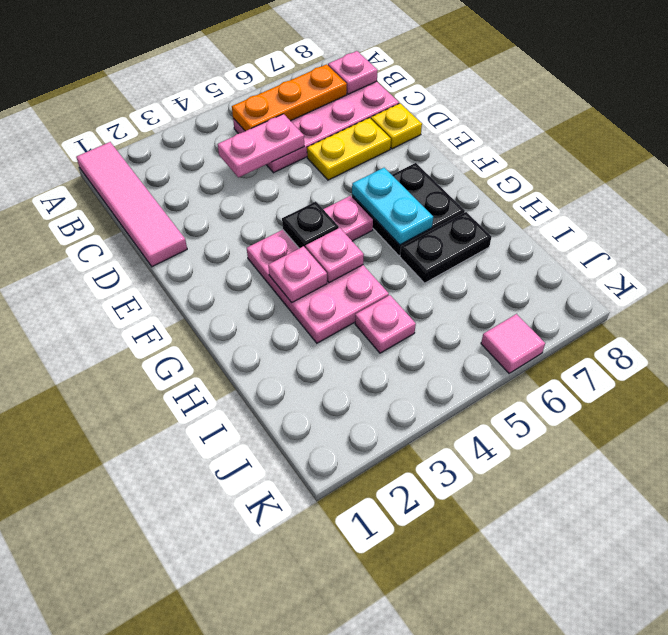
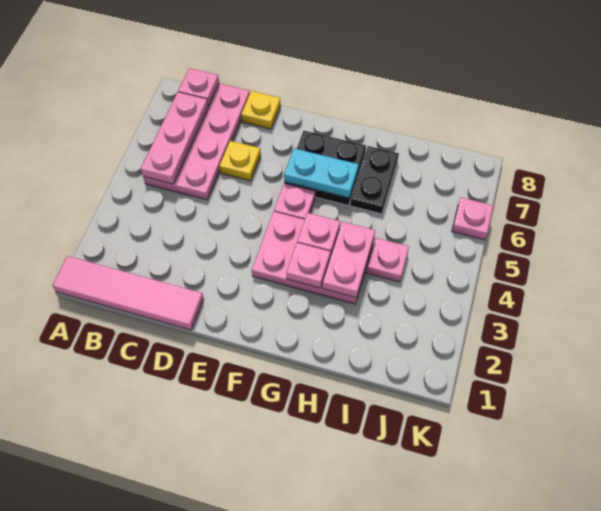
orange 1x3 plate [232,64,347,131] -> pink 1x3 plate [141,92,208,184]
pink 1x2 plate [218,114,304,177] -> pink 1x2 plate moved to [322,222,375,298]
yellow 1x2 plate [307,118,391,180] -> yellow 1x1 plate [219,141,261,181]
black 1x1 plate [282,202,339,248] -> none
pink 1x1 tile [481,314,545,373] -> pink 1x1 plate [452,198,493,240]

